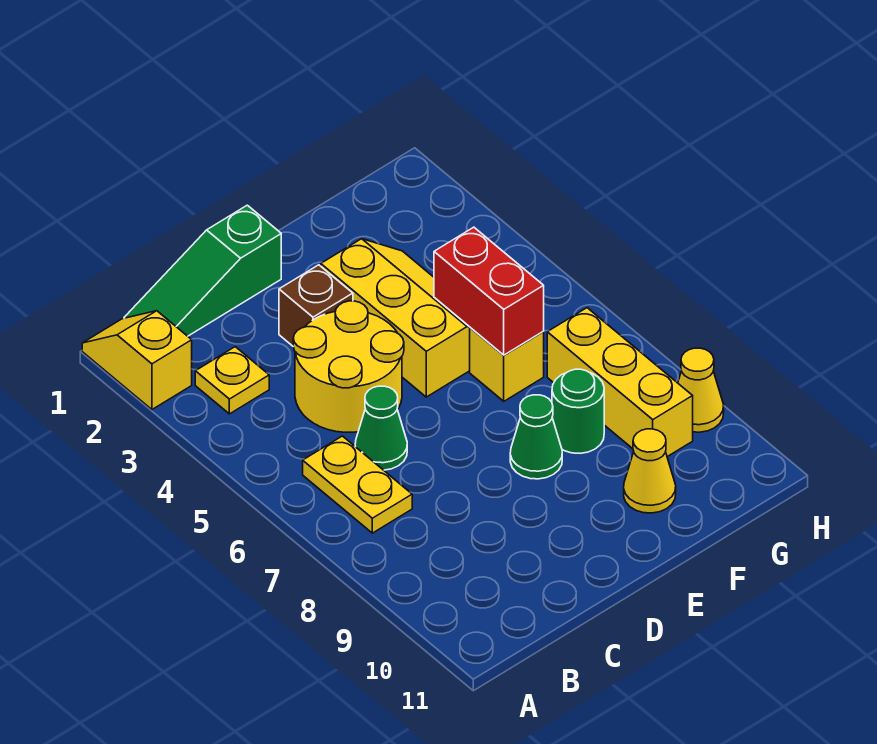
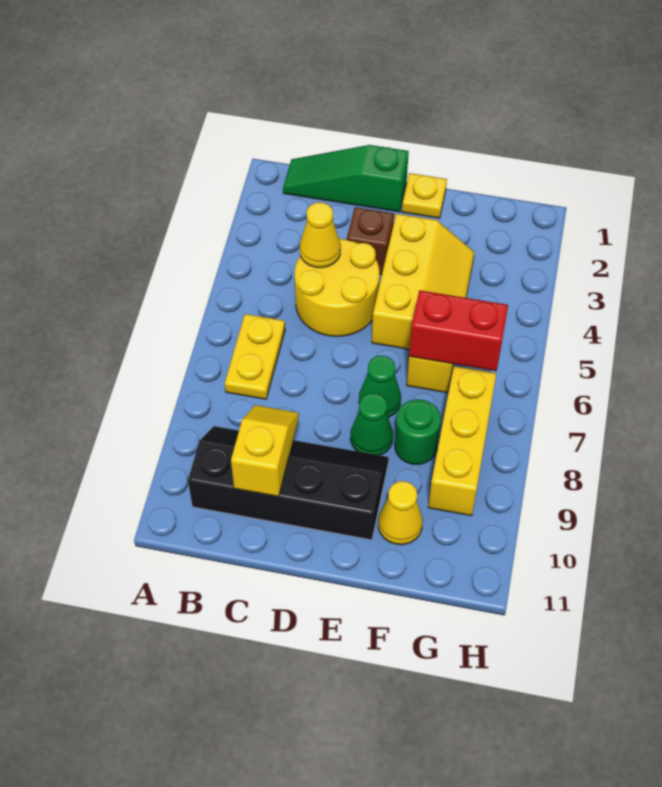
yellow 1x2 slope [82,311,192,409] -> yellow 1x2 slope moved to [231,405,299,496]
yellow 1x1 plate [195,347,269,414] -> yellow 1x1 plate moved to [402,173,447,218]
none -> black 2x4 slope [188,426,389,540]
green 1x1 cone [355,386,407,470] -> green 1x1 cone moved to [359,356,401,417]
red 1x2 brick [434,227,544,355] -> red 1x2 brick turned to [409,290,508,371]
yellow 1x1 cone [678,348,724,432] -> yellow 1x1 cone moved to [300,202,341,268]

